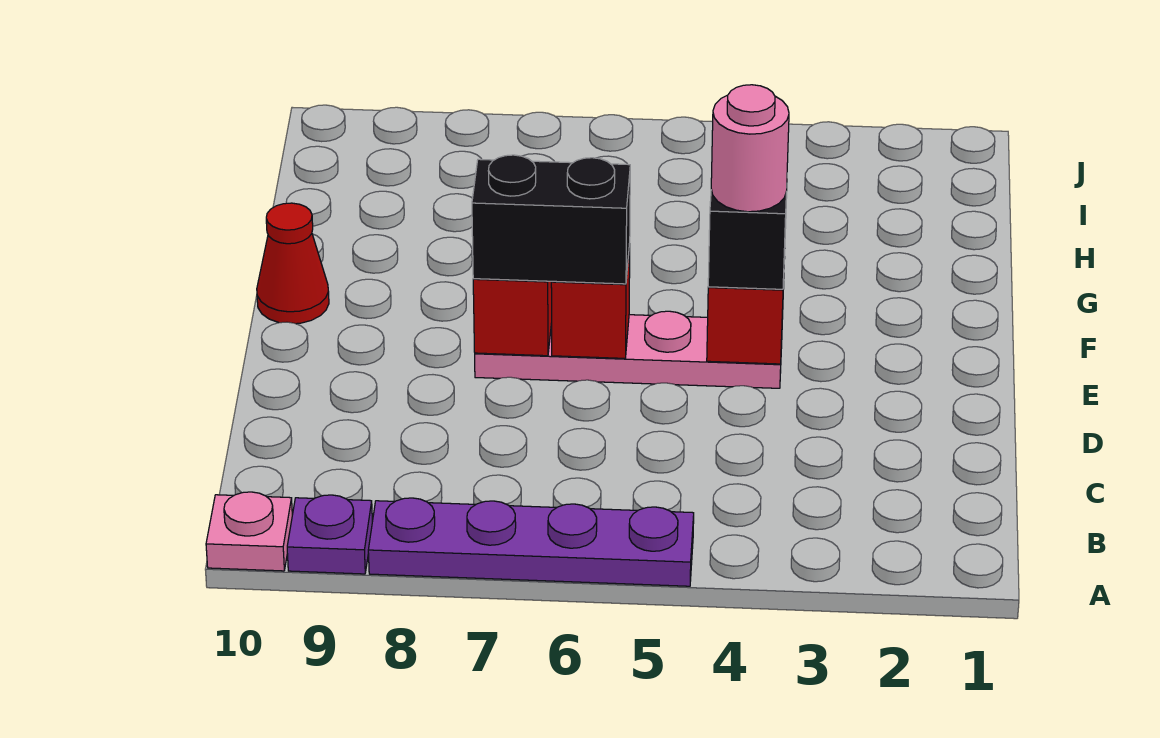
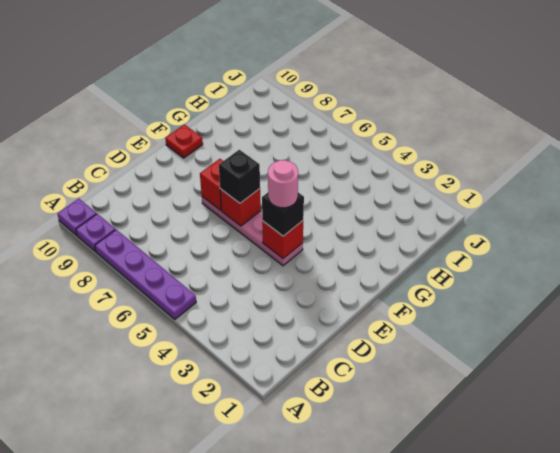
pink 1x1 plate [206,492,292,571] -> purple 1x1 plate [57,199,97,235]
black 1x2 brick [472,155,630,284] -> black 1x1 brick [219,150,260,203]
red 1x1 cone [257,203,329,324] -> red 1x1 plate [165,125,203,158]

